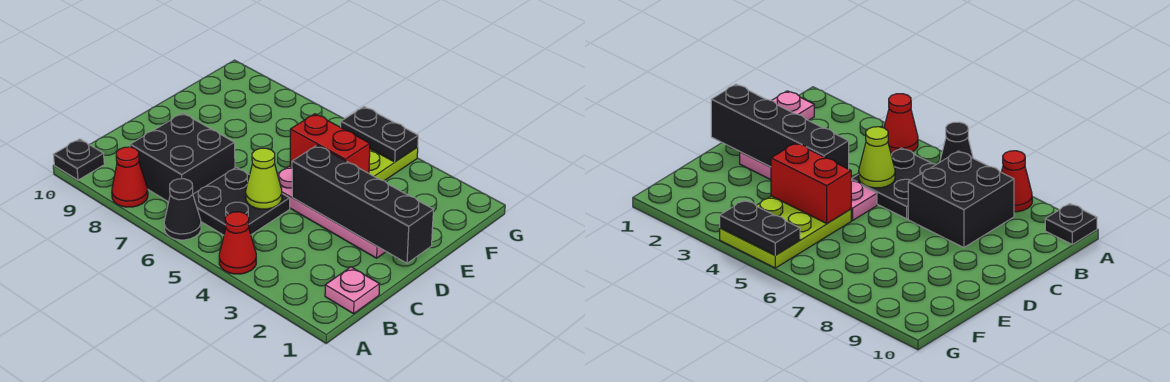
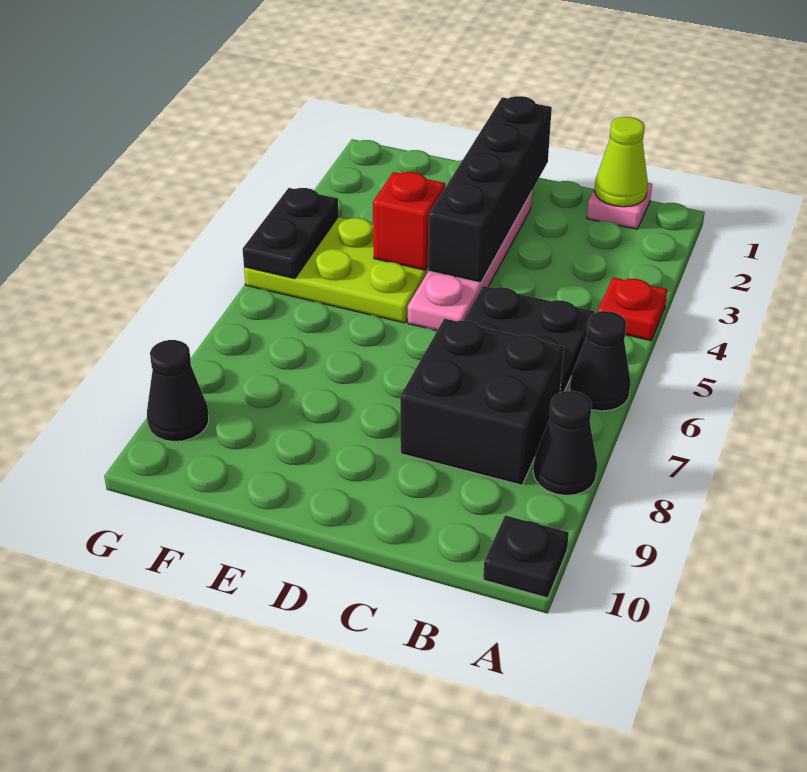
red 1x1 cone [219,212,256,274] -> red 1x1 plate [598,277,667,341]
red 1x1 cone [112,147,148,207] -> black 1x1 cone [533,391,597,495]
lime 1x1 cone [246,148,282,209] -> lime 1x1 cone moved to [595,117,648,207]
red 1x2 brick [290,114,370,173] -> red 1x1 brick [373,172,445,270]
none -> black 1x1 cone [147,340,209,442]

